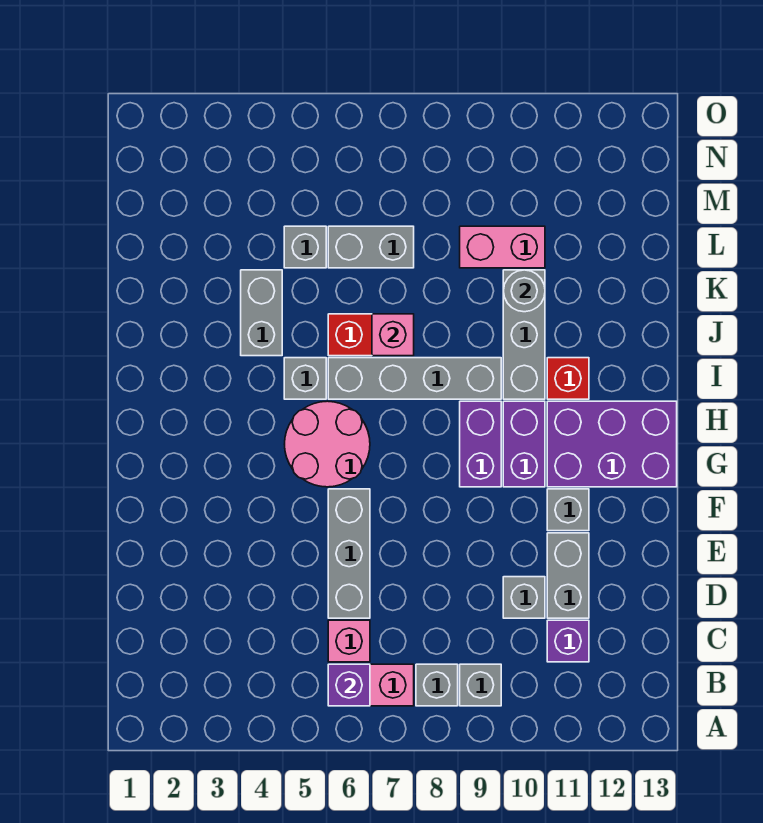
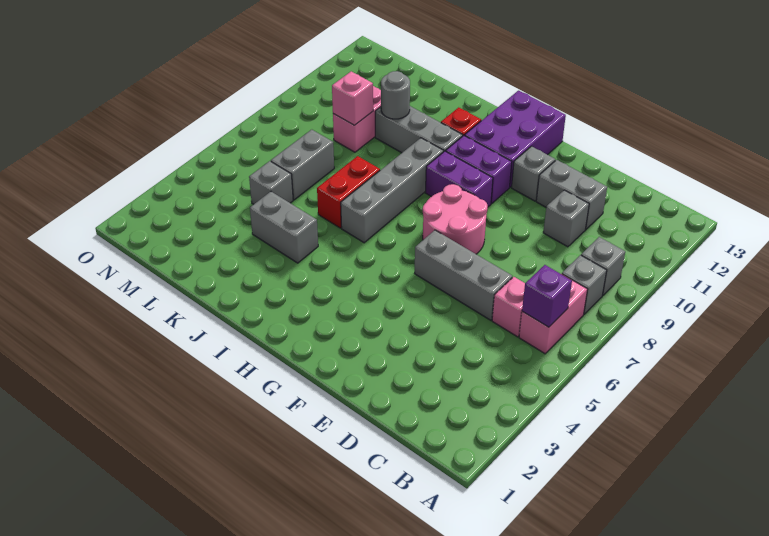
purple 1x1 brick [547,620,589,662] -> none
pink 2x2 round brick [285,401,370,487] -> pink 2x2 round brick moved to [423,184,488,254]
grey 1x1 brick [284,358,326,399] -> none
pink 1x1 brick [372,314,414,356] -> pink 1x1 brick moved to [332,71,373,125]

